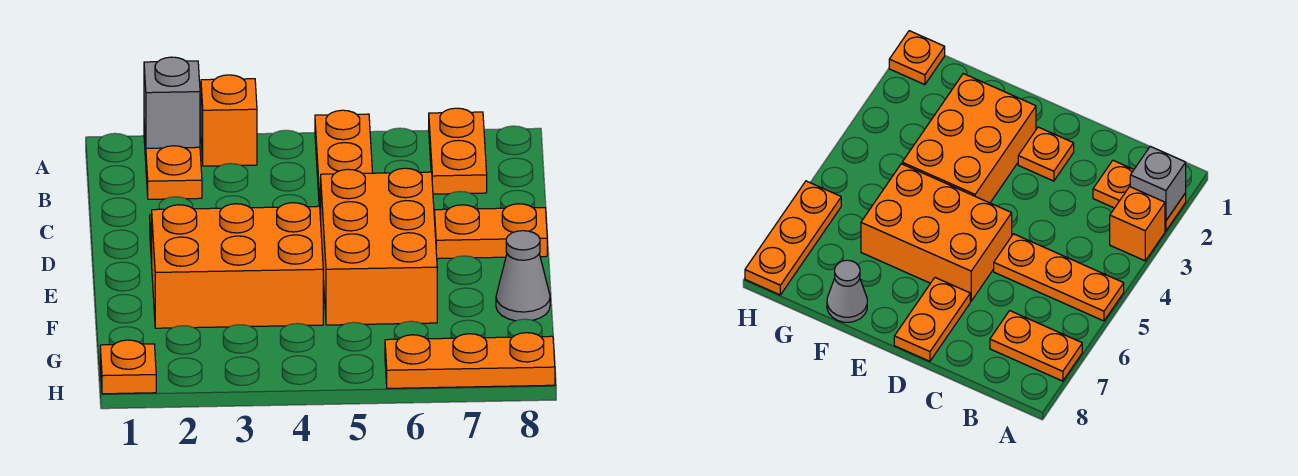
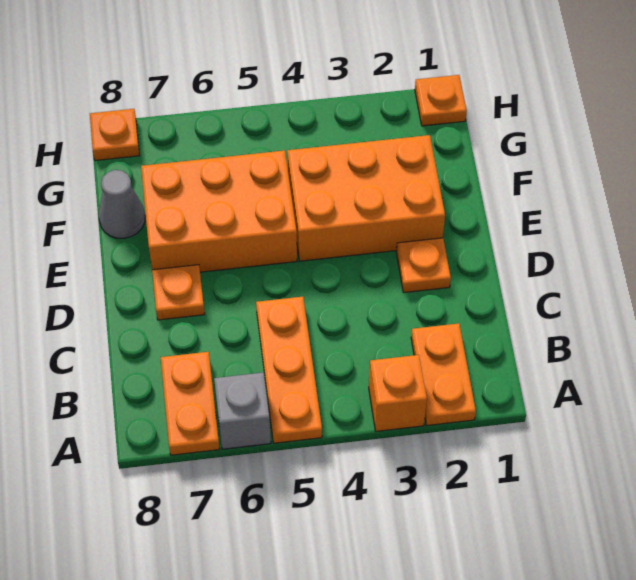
grey 1x1 brick [144,57,200,148] -> grey 1x1 brick moved to [214,372,271,449]
orange 2x3 brick [320,168,437,325] -> orange 2x3 brick turned to [141,150,297,272]
orange 1x2 plate [434,204,547,259] -> orange 1x1 plate [152,265,205,320]
orange 1x3 plate [385,333,555,388] -> orange 1x1 plate [90,109,139,161]

